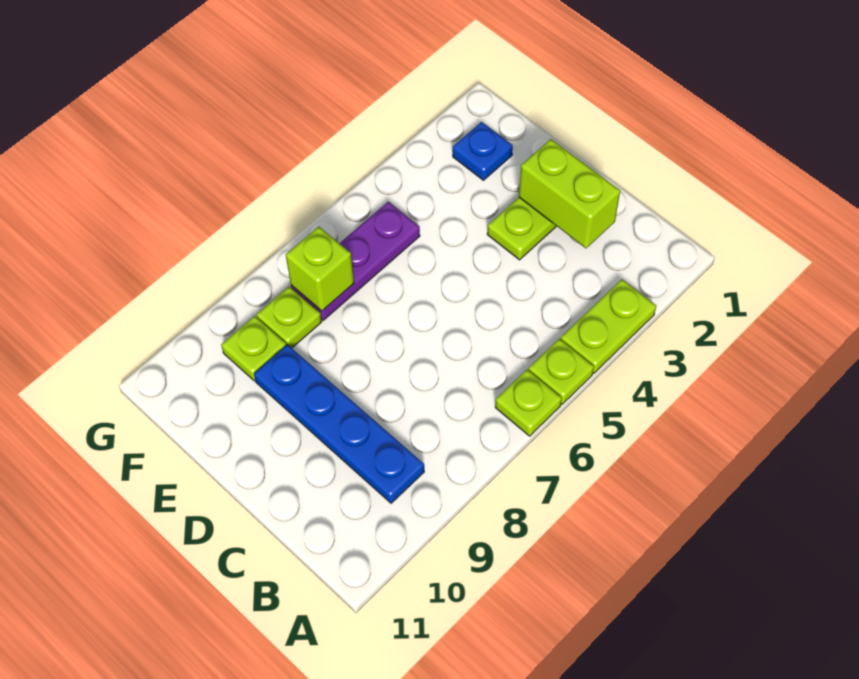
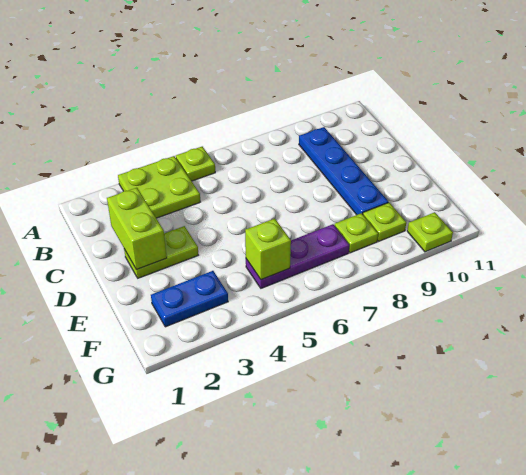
lime 1x2 plate [561,279,656,373] -> lime 2x2 plate [118,156,200,218]
lime 1x1 plate [495,369,562,436] -> lime 1x1 plate moved to [407,212,453,252]
blue 1x1 plate [453,122,513,180] -> blue 1x2 plate [151,271,228,327]
lime 1x1 brick [286,227,354,311] -> lime 1x1 brick moved to [245,219,291,280]

